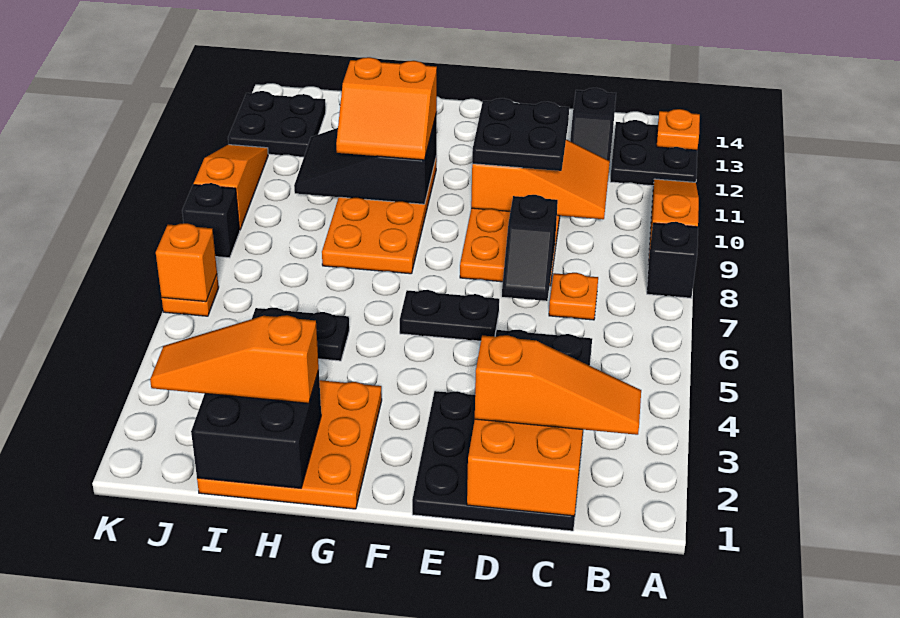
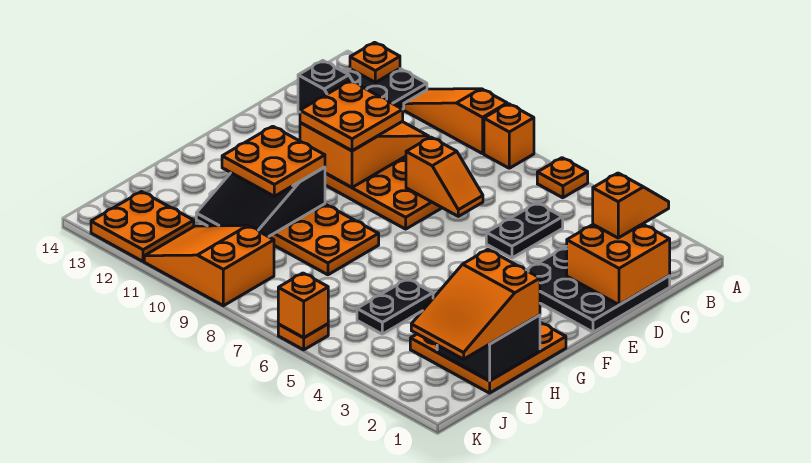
black 1x1 brick [647,222,698,298] -> orange 1x1 brick [484,104,534,168]
orange 1x3 slope [475,335,641,435] -> orange 1x2 slope [593,173,669,238]
orange 1x1 plate [549,273,598,320] -> orange 1x1 plate moved to [537,158,588,198]
black 1x2 slope [502,195,558,301] -> orange 1x2 slope [406,137,483,216]
black 2x2 plate [472,98,569,171] -> orange 2x2 plate [300,81,403,151]
black 1x2 plate [400,290,499,341] -> none
orange 2x2 slope [336,57,437,160] -> orange 2x2 plate [222,126,325,196]
orange 1x3 slope [150,315,319,403] -> orange 2x3 slope [411,250,540,359]
black 2x2 plate [228,91,326,157] -> orange 2x2 plate [91,192,194,262]
black 1x1 brick [182,183,240,258] -> none
orange 1x3 slope [194,145,268,230] -> orange 2x3 slope [144,225,274,306]

